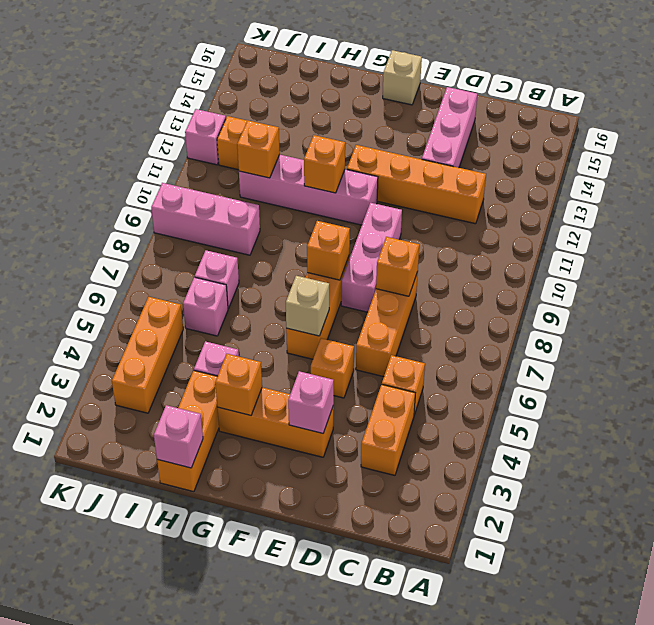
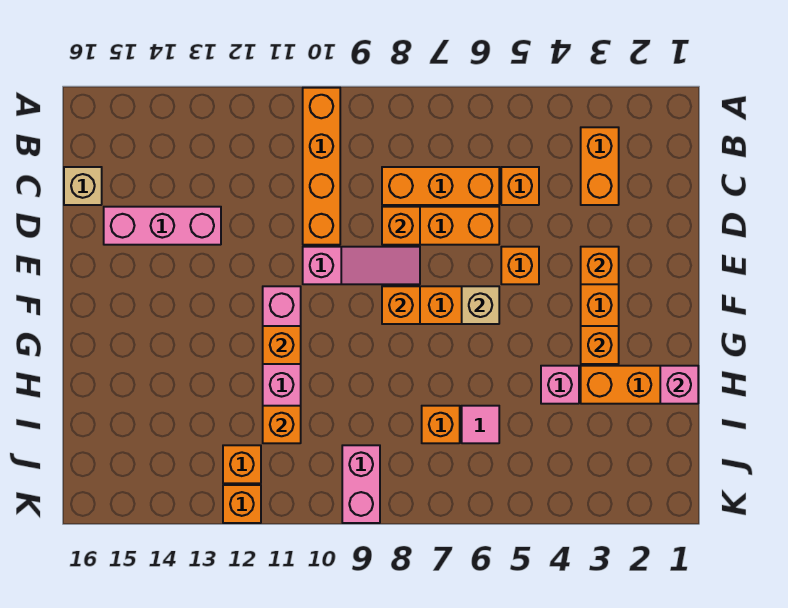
orange 1x2 brick [361,385,415,475] -> orange 1x2 brick turned to [581,127,619,205]
orange 1x4 brick [347,145,486,224] -> orange 1x4 brick moved to [303,88,340,245]
pink 1x1 brick [288,371,334,433] -> orange 1x1 brick [581,247,619,284]
pink 1x3 brick [341,203,402,312] -> pink 1x3 slope [303,247,420,284]
tan 1x1 brick [383,50,422,105] -> tan 1x1 brick moved to [64,167,102,205]
pink 1x1 brick [183,277,228,336] -> pink 1x1 tile [462,406,499,443]
pink 1x1 brick [195,250,239,309] -> orange 1x1 brick [422,406,460,443]
pink 1x3 brick [151,183,260,255] -> pink 1x2 brick [342,445,380,523]
orange 1x3 brick [112,297,183,413] -> orange 1x3 brick moved to [382,167,499,205]
pink 1x1 brick [185,109,226,165] -> orange 1x1 brick [223,485,261,523]

